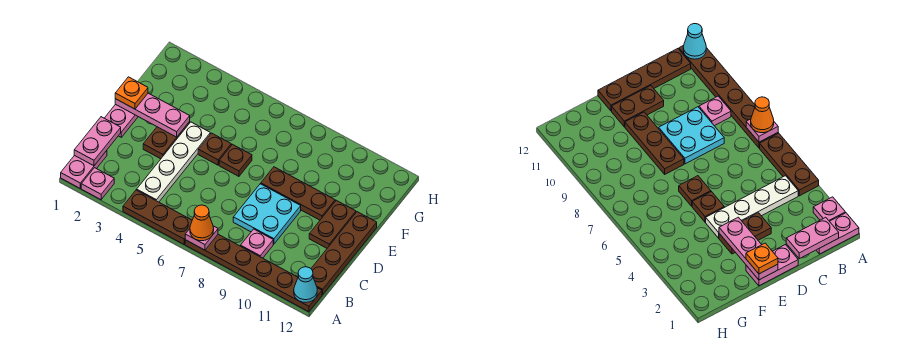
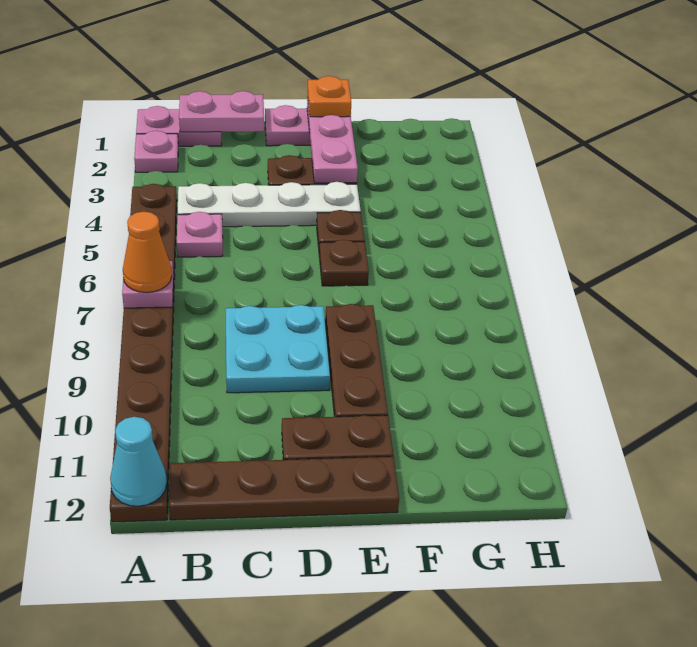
pink 1x1 plate [241,229,273,258] -> pink 1x1 plate moved to [177,212,223,257]

